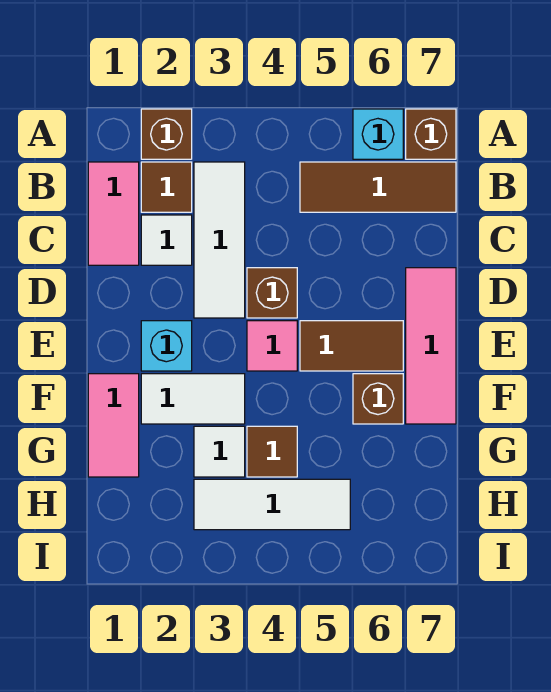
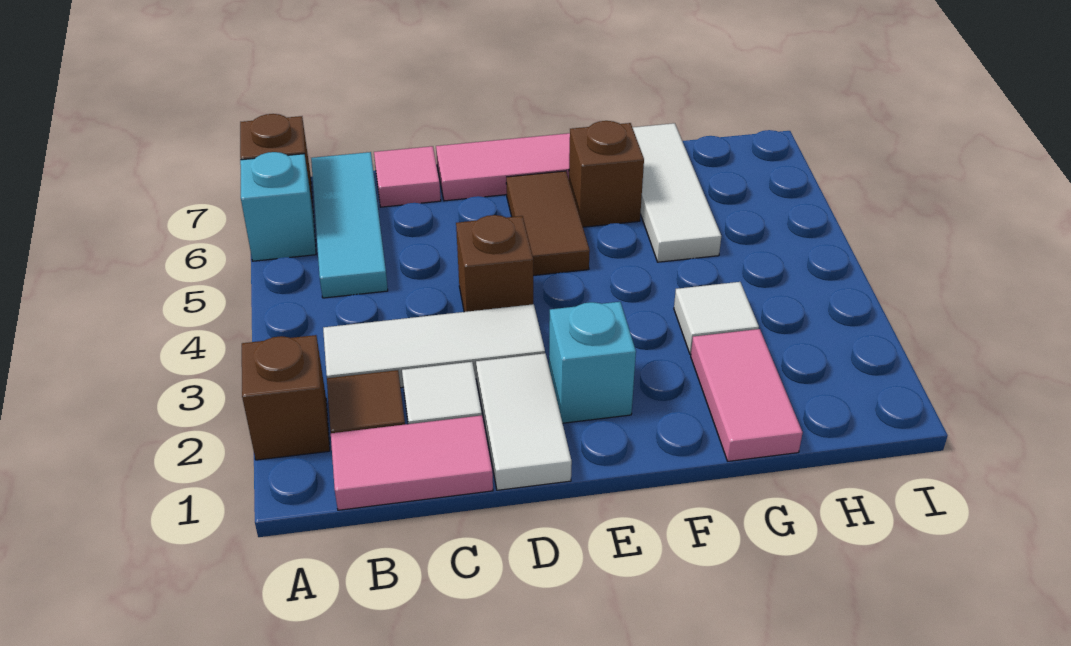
brown 1x3 tile [300,162,456,212] -> cyan 1x3 tile [311,152,388,298]
pink 1x1 tile [247,321,297,371] -> pink 1x1 tile moved to [374,146,441,207]
pink 1x2 tile [88,374,139,477] -> pink 1x2 tile turned to [691,329,803,461]
white 1x2 tile [141,374,245,424] -> white 1x2 tile moved to [476,353,572,490]
brown 1x1 tile [247,426,297,477] -> none
white 1x3 tile [194,479,350,530] -> white 1x3 tile moved to [632,123,721,262]

